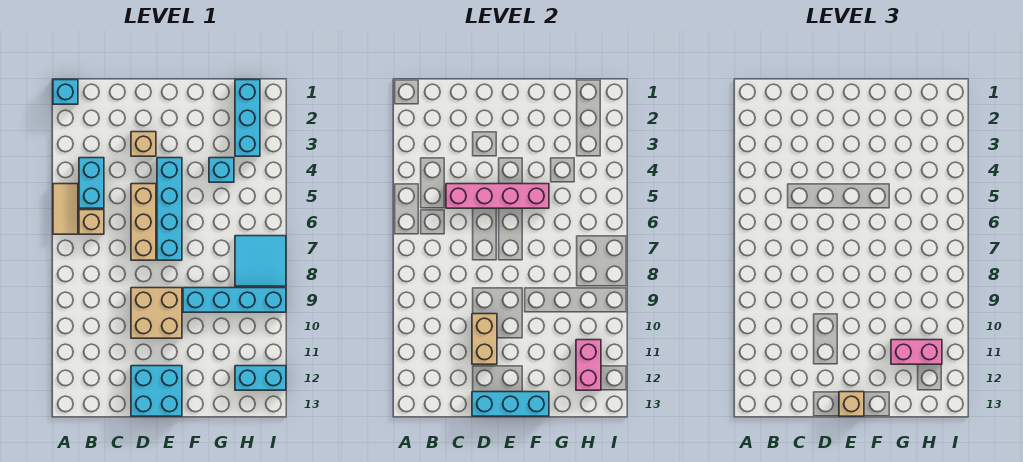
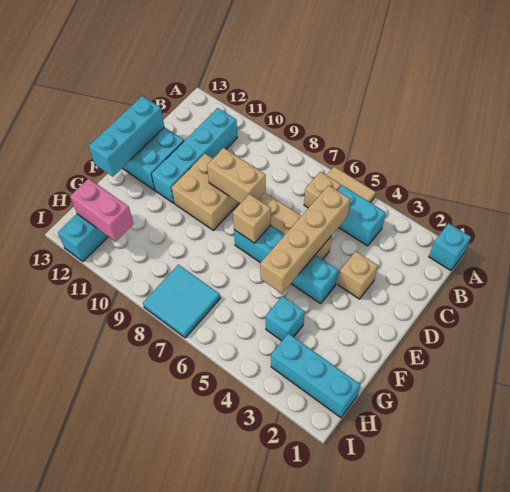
pink 1x4 brick [446,184,549,208] -> tan 1x4 brick [260,185,350,294]
tan 1x2 brick [472,314,497,364] -> tan 1x2 brick moved to [207,148,266,204]
tan 1x1 brick [839,392,864,416] -> tan 1x1 brick moved to [233,194,271,243]
cyan 1x4 brick [183,288,286,312] -> cyan 1x4 brick moved to [152,108,237,203]
pink 1x2 brick [891,340,942,364] -> none

